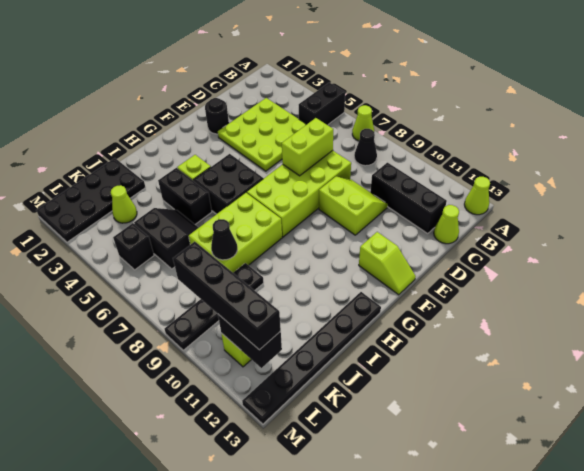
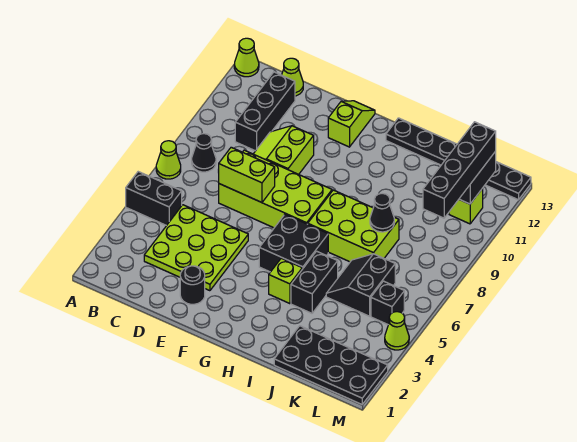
black 1x4 plate [165,263,264,350] -> none
lime 1x1 cone [111,185,137,223] -> lime 1x1 cone moved to [385,312,409,350]

